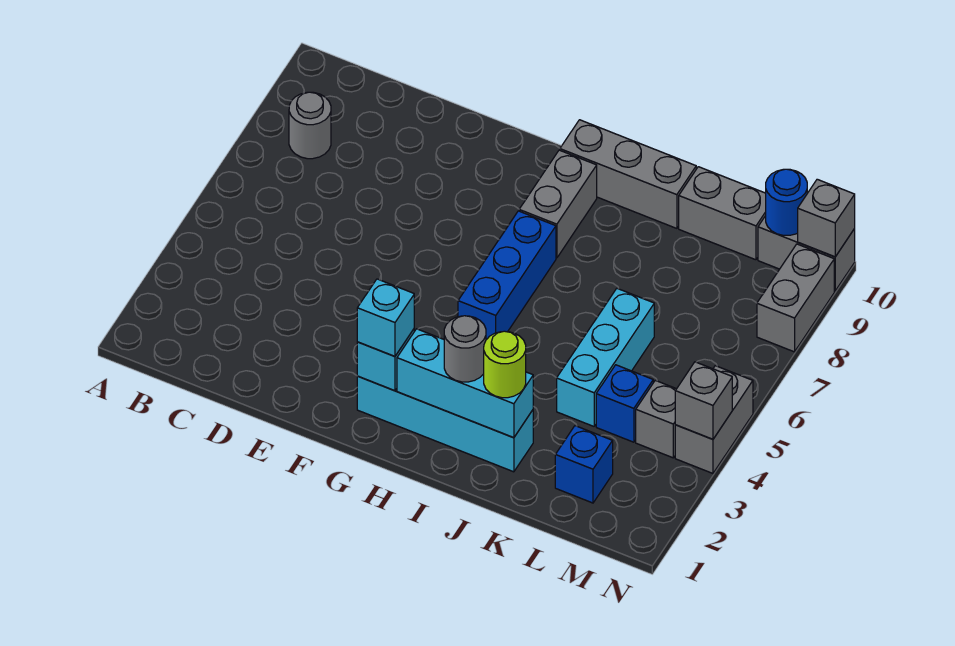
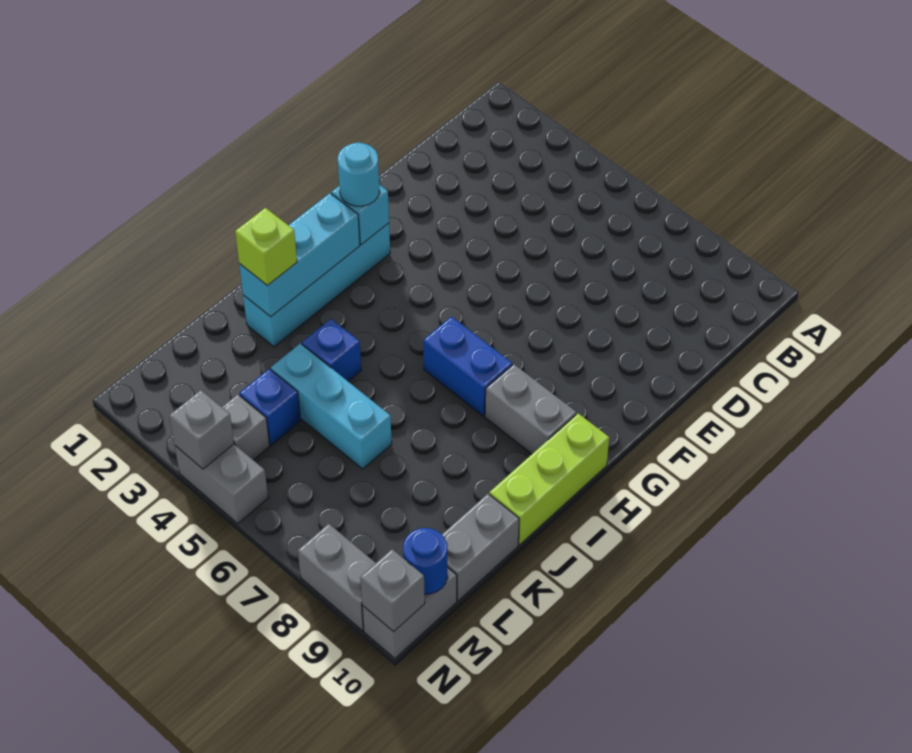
grey 1x1 round brick [289,92,331,159] -> none
cyan 1x1 brick [357,279,414,356] -> cyan 1x1 round brick [338,143,379,206]
blue 1x3 brick [458,211,556,340] -> blue 1x2 brick [423,317,512,416]
grey 1x3 brick [560,120,696,228] -> lime 1x3 brick [489,414,609,545]
grey 1x1 round brick [444,316,486,382] -> none
lime 1x1 round brick [484,331,526,398] -> lime 1x1 brick [235,208,297,286]
blue 1x1 brick [555,426,613,503] -> blue 1x1 brick moved to [302,319,361,381]

